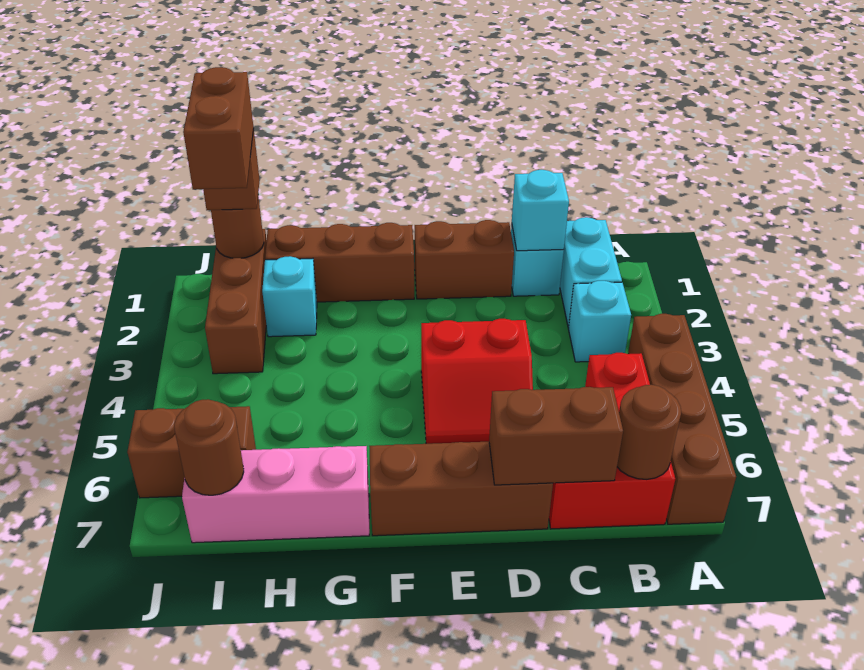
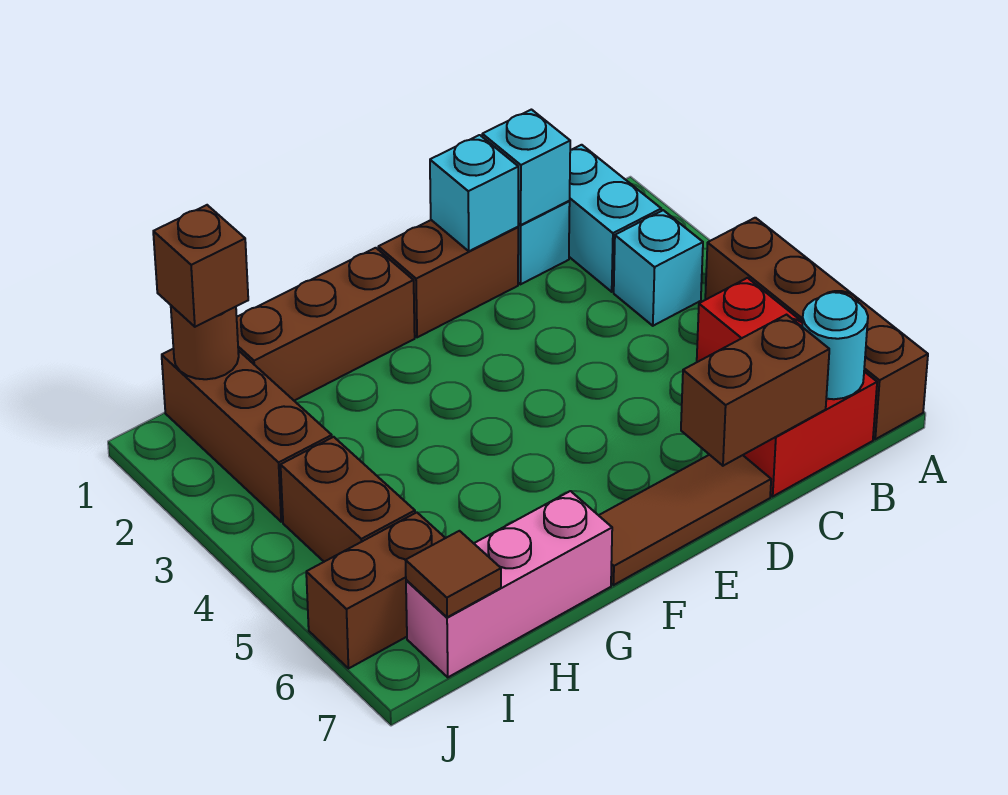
brown 1x1 round brick [617,385,681,479] -> cyan 1x1 round brick [802,292,868,399]
red 2x2 slope [421,319,533,444] -> none
brown 1x3 brick [369,442,553,536] -> brown 1x3 tile [599,455,771,585]
cyan 1x1 brick [262,256,317,337] -> cyan 1x1 brick moved to [430,135,518,251]
brown 1x2 brick [183,67,254,189] -> brown 1x2 brick moved to [281,437,415,562]
brown 1x1 round brick [174,399,244,495] -> brown 1x1 tile [406,531,501,617]

